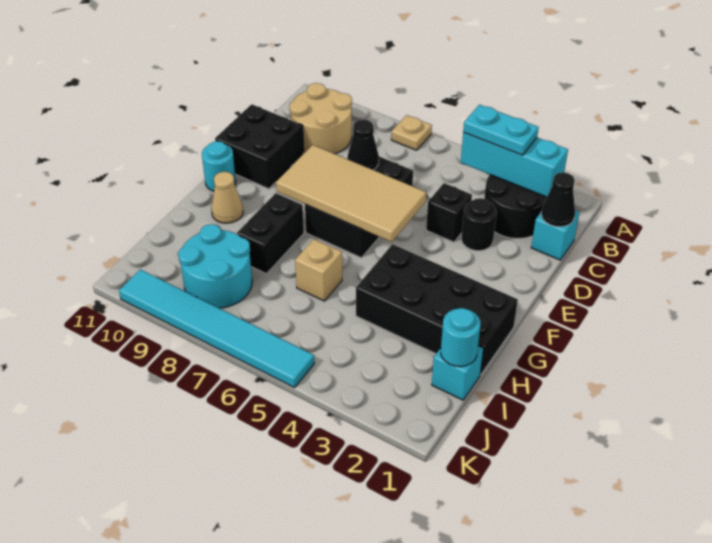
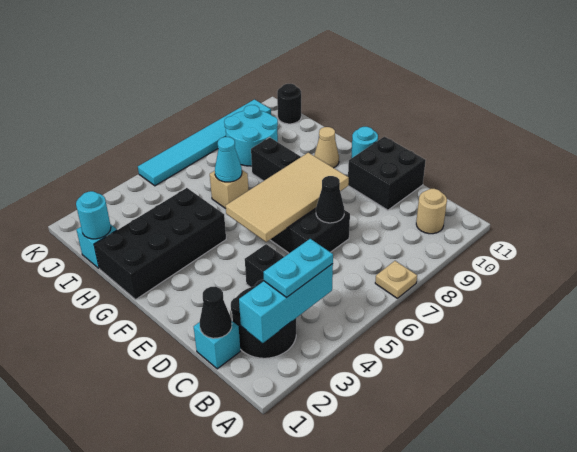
tan 2x2 round brick [290,83,352,154] -> tan 1x1 round brick [416,189,447,234]
black 1x1 round brick [461,198,497,251] -> black 1x1 round brick moved to [277,84,301,124]
none -> cyan 1x1 cone [215,137,242,182]

